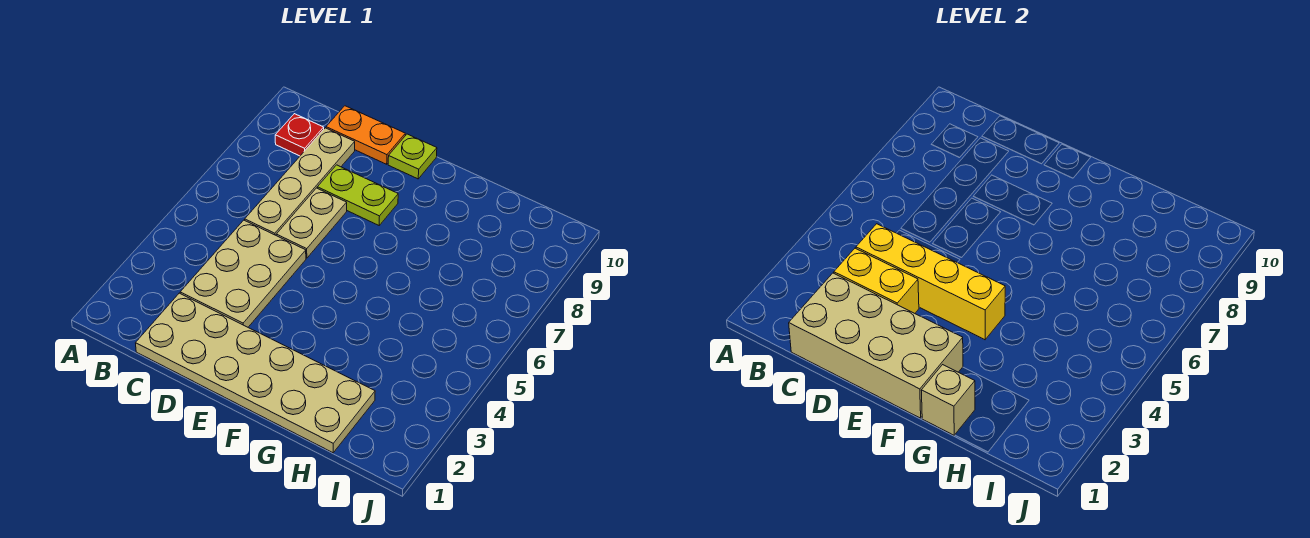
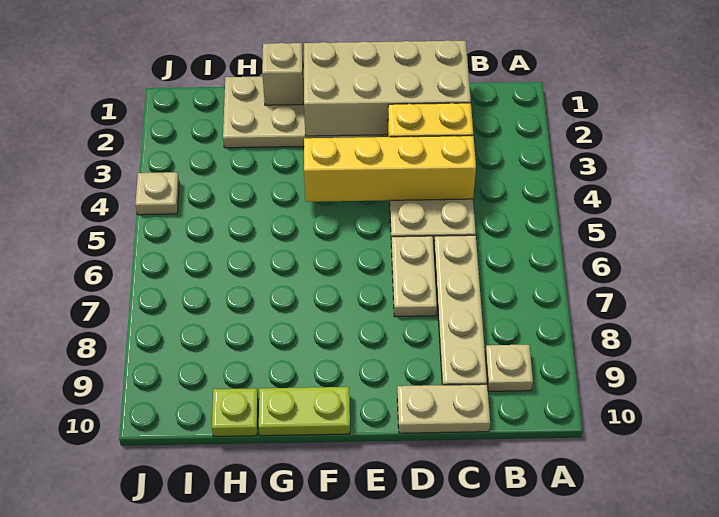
red 1x1 plate [275,114,324,156] -> tan 1x1 plate [485,345,533,391]
orange 1x2 plate [326,106,405,164] -> tan 1x2 plate [397,384,490,433]
lime 1x2 plate [317,165,398,225] -> lime 1x2 plate moved to [259,387,350,436]
lime 1x1 plate [388,134,437,179] -> lime 1x1 plate moved to [212,388,258,437]
none -> tan 1x1 plate [135,172,179,215]

